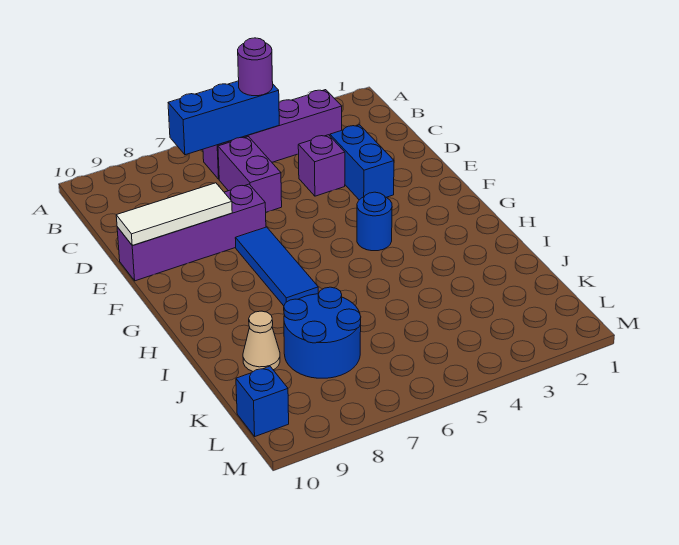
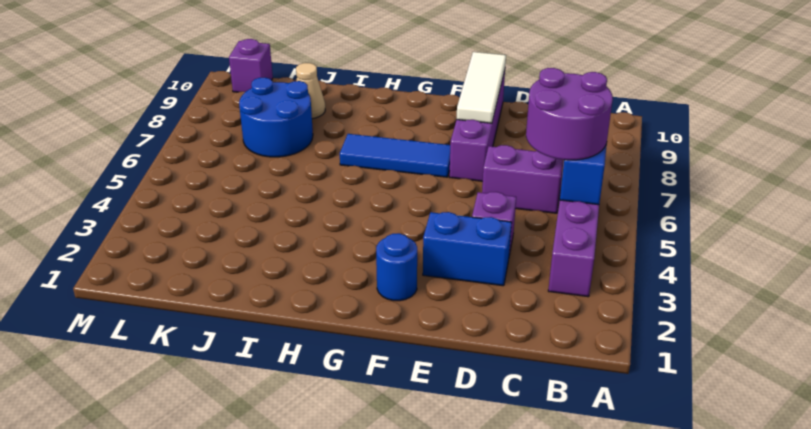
purple 1x1 round brick [238,38,273,96] -> purple 2x2 round brick [526,68,613,160]
blue 1x1 round brick [357,192,392,251] -> blue 1x1 round brick moved to [376,233,417,301]
blue 1x1 brick [236,366,289,436] -> purple 1x1 brick [229,39,273,92]

